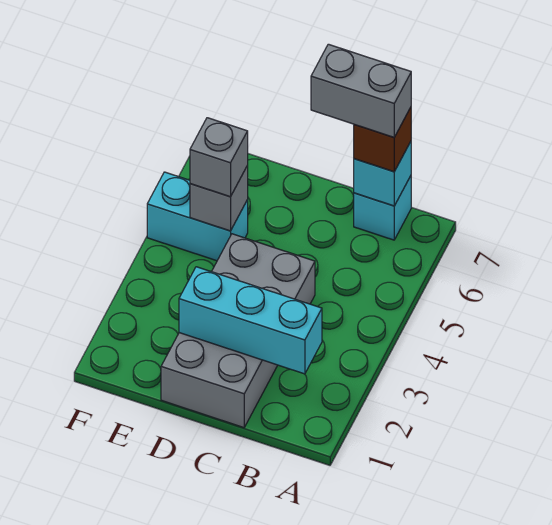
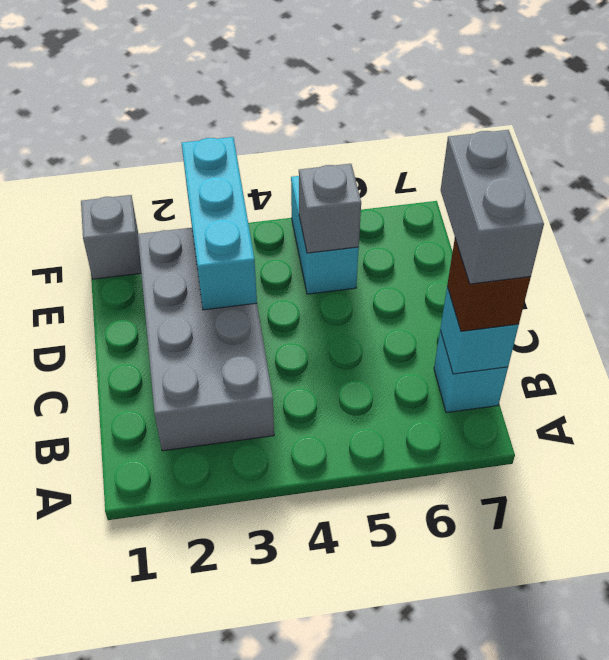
cyan 1x3 brick [179,267,322,374] -> cyan 1x3 brick moved to [182,137,257,310]
grey 2x4 brick [161,234,315,428] -> grey 2x4 brick turned to [138,228,274,451]
grey 1x1 brick [190,118,248,197] -> grey 1x1 brick moved to [81,195,141,279]

